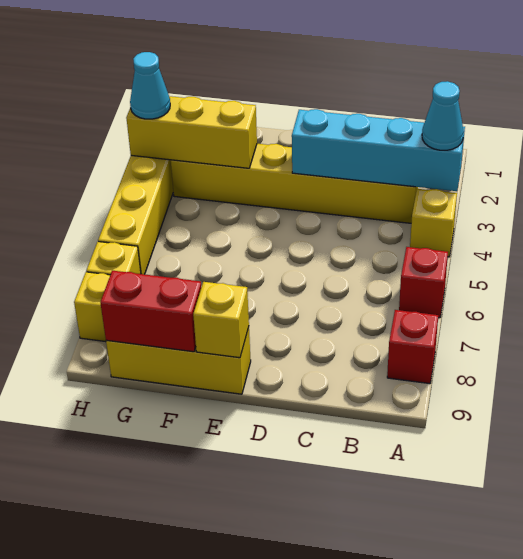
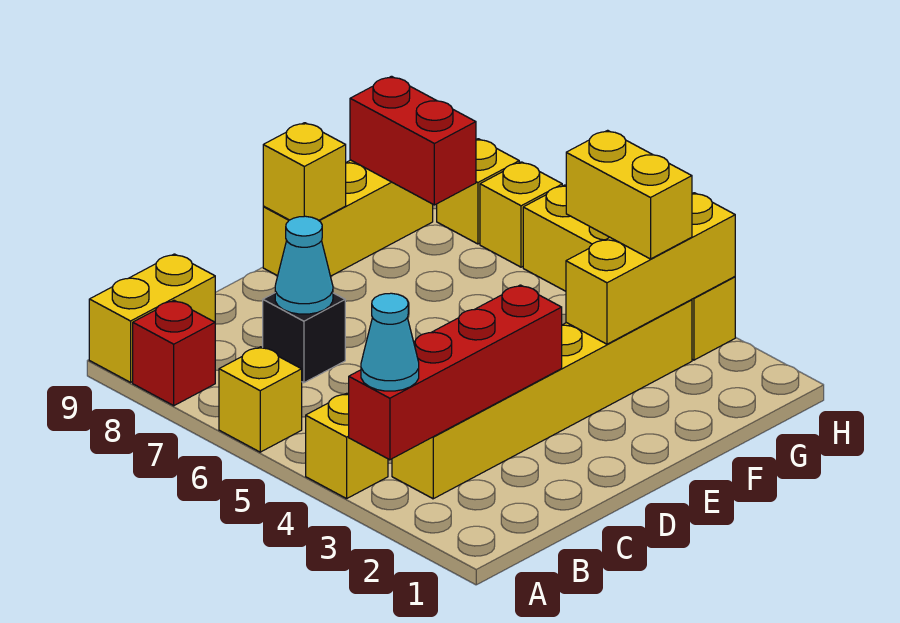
cyan 1x4 brick [292,109,465,191] -> red 1x4 brick [349,285,562,460]
red 1x1 brick [399,247,448,318] -> yellow 1x1 brick [219,347,302,452]
none -> yellow 1x2 brick [89,254,215,382]
none -> black 1x1 brick [262,293,345,383]
red 1x2 brick [100,271,201,352] -> red 1x2 brick turned to [350,76,476,205]
none -> yellow 1x2 brick [566,130,692,259]
cyan 1x1 cone [130,52,170,119] -> cyan 1x1 cone moved to [275,216,333,314]

